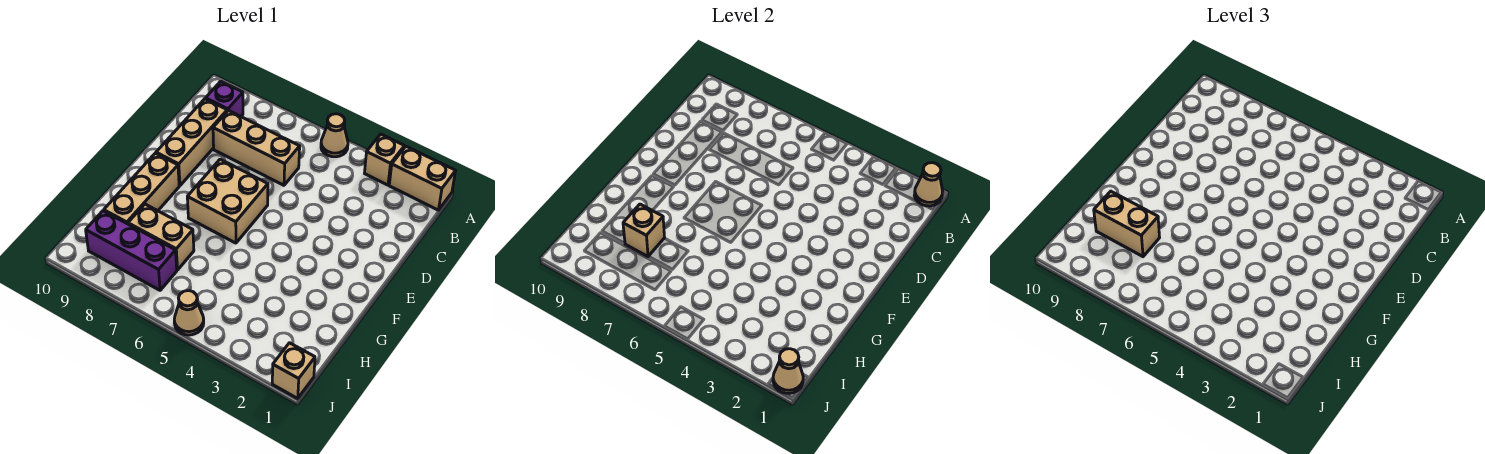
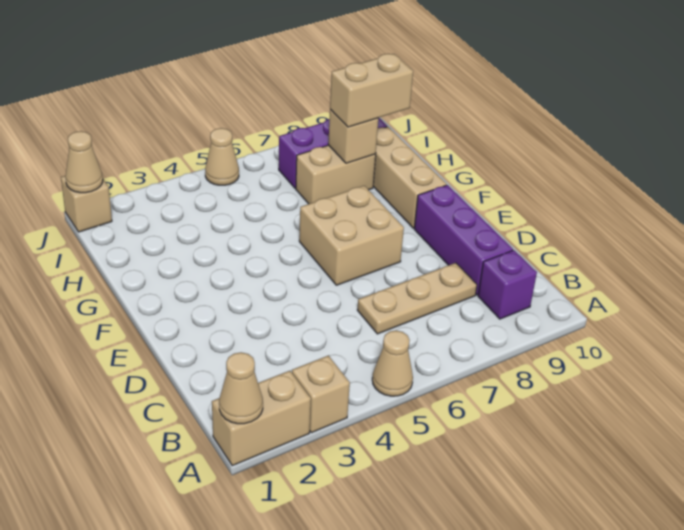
tan 1x3 brick [213,111,300,185] -> tan 1x3 plate [357,263,477,334]
tan 1x3 brick [156,99,227,186] -> purple 1x3 brick [414,185,513,295]

